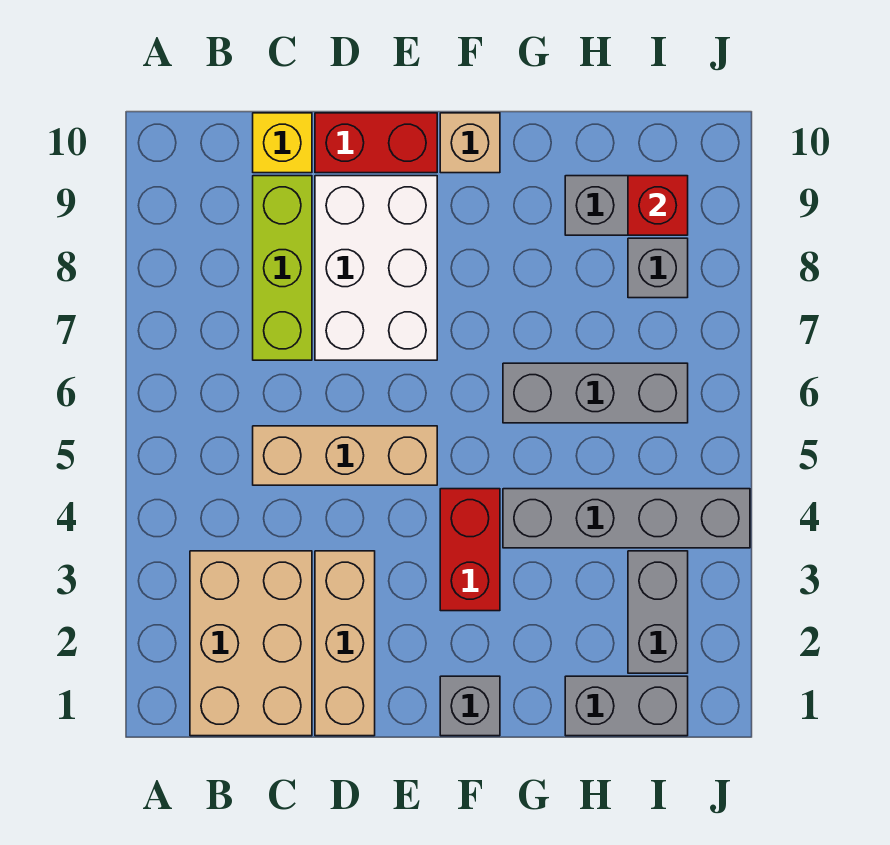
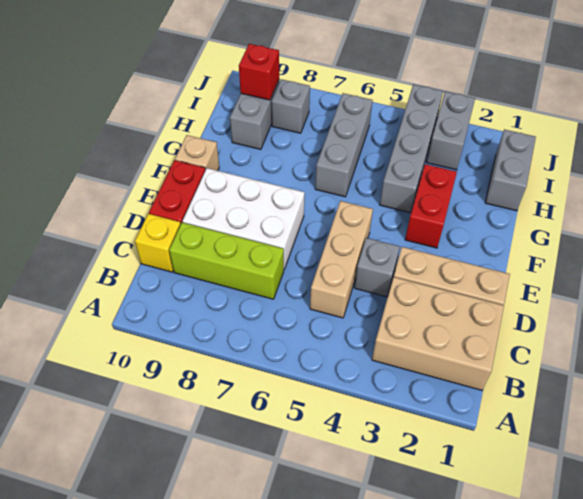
grey 1x1 brick [440,676,500,736] -> grey 1x1 brick moved to [354,238,400,297]
red 1x2 brick [440,489,500,611] -> red 1x2 brick turned to [405,164,457,248]
grey 1x2 brick [628,551,688,673] -> grey 1x2 brick turned to [426,92,475,170]

